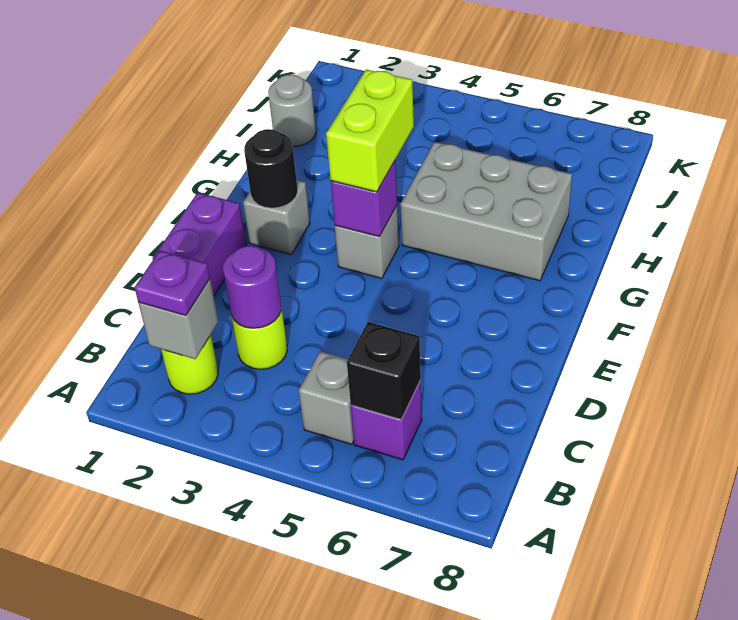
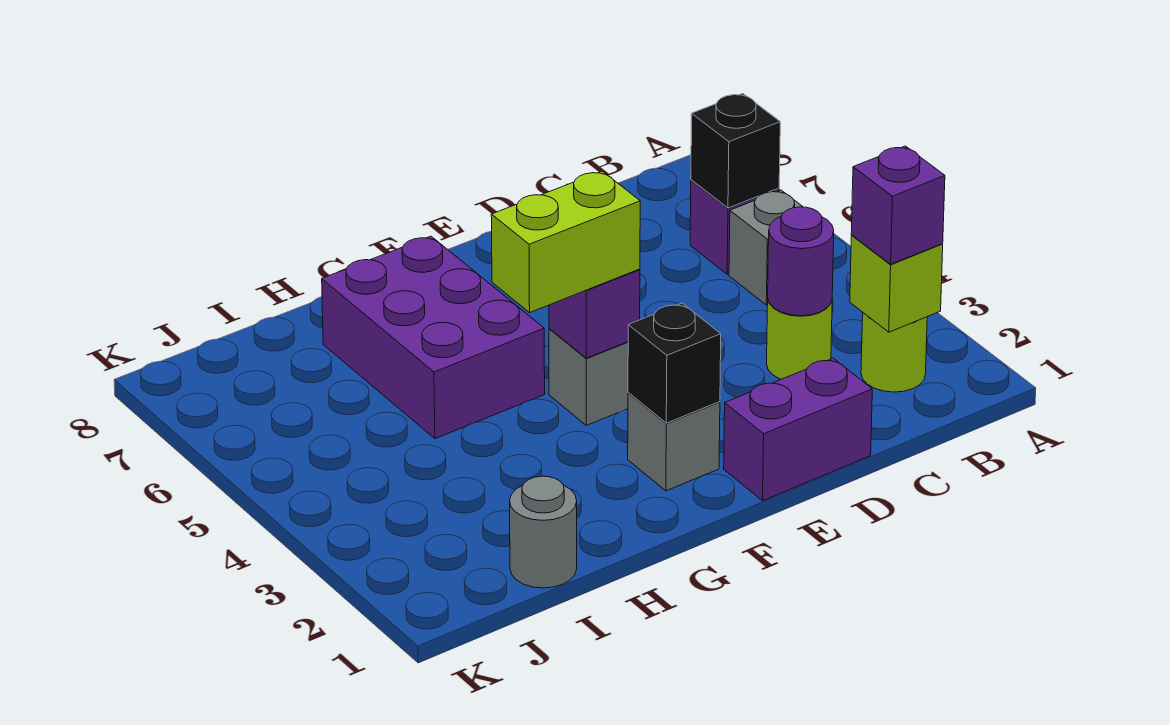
grey 1x1 brick [138,279,219,359] -> lime 1x1 brick [850,235,943,332]
purple 1x1 plate [134,250,210,316] -> purple 1x1 brick [851,146,945,264]
black 1x1 round brick [244,129,298,208] -> black 1x1 brick [628,303,721,423]
grey 2x3 brick [400,142,572,281] -> purple 2x3 brick [322,236,545,439]

